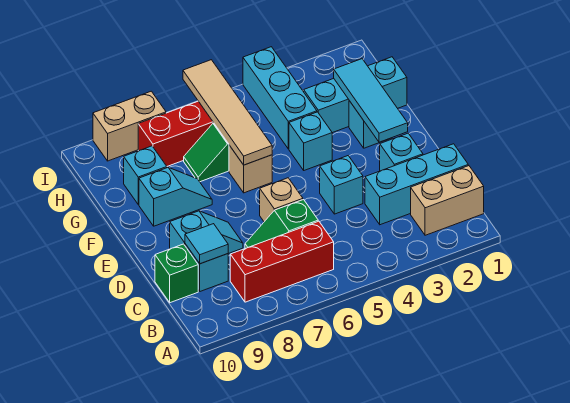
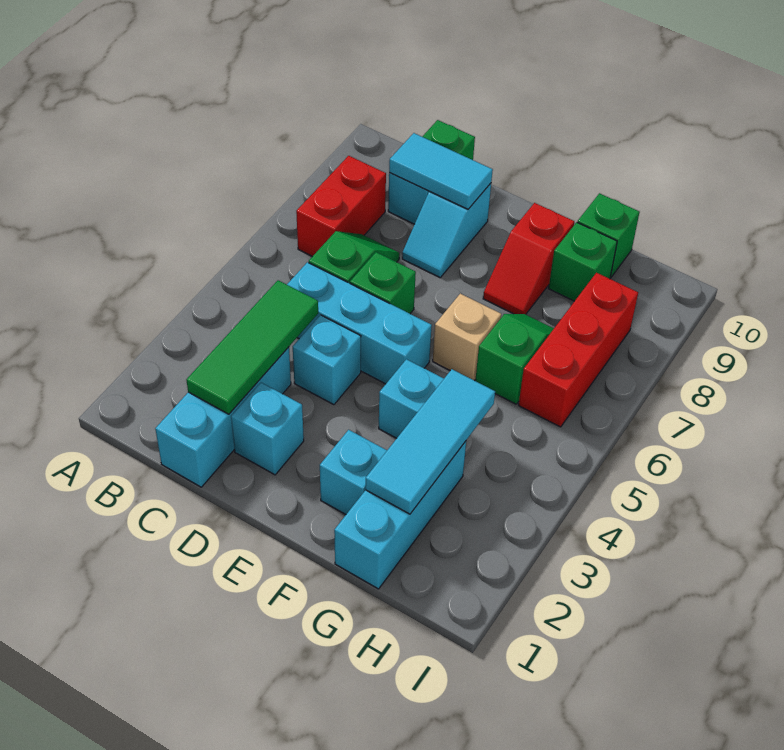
tan 1x2 brick [411,166,484,235] -> none
red 1x3 brick [230,221,334,302] -> red 1x2 brick [296,156,386,256]
none -> green 1x3 tile [187,280,318,414]
cyan 1x1 tile [185,224,228,264] -> cyan 1x2 tile [389,133,493,209]
tan 1x1 brick [260,178,303,222] -> green 1x1 brick [350,252,416,314]
cyan 1x3 tile [334,59,408,142] -> cyan 1x3 tile turned to [365,369,495,514]
tan 1x4 tile [183,60,272,165] -> none
cyan 1x2 slope [139,168,212,226] -> red 1x2 slope [483,203,574,314]
cyan 1x3 brick [243,47,317,149] -> cyan 1x3 brick moved to [287,262,432,384]
cyan 1x1 brick [124,146,167,205] -> green 1x1 brick [549,222,617,301]
none -> green 1x1 brick [577,193,640,278]
tan 1x2 brick [93,91,166,161] -> none

